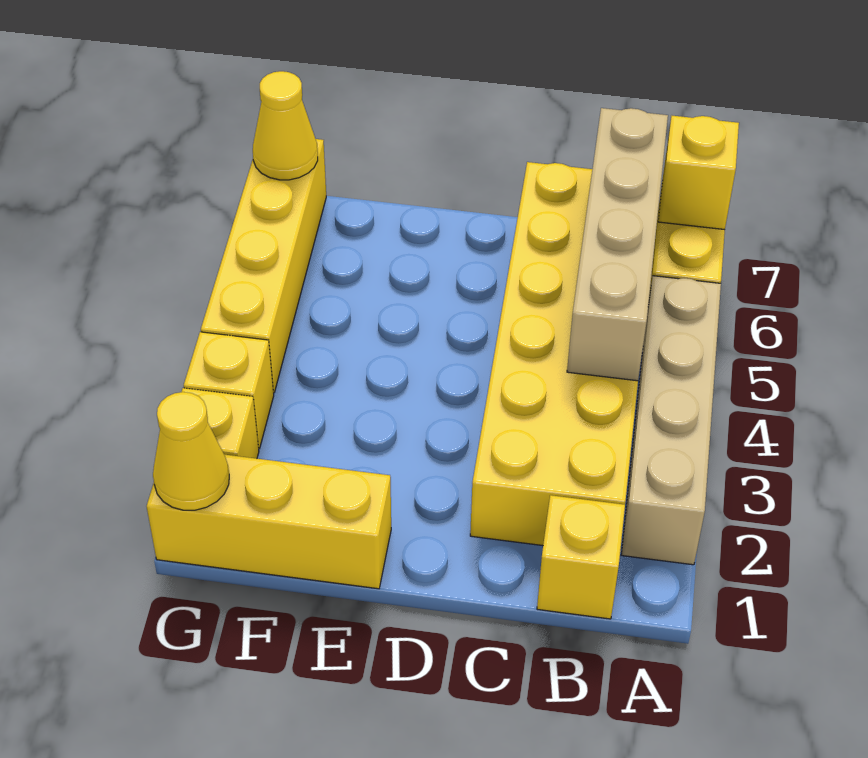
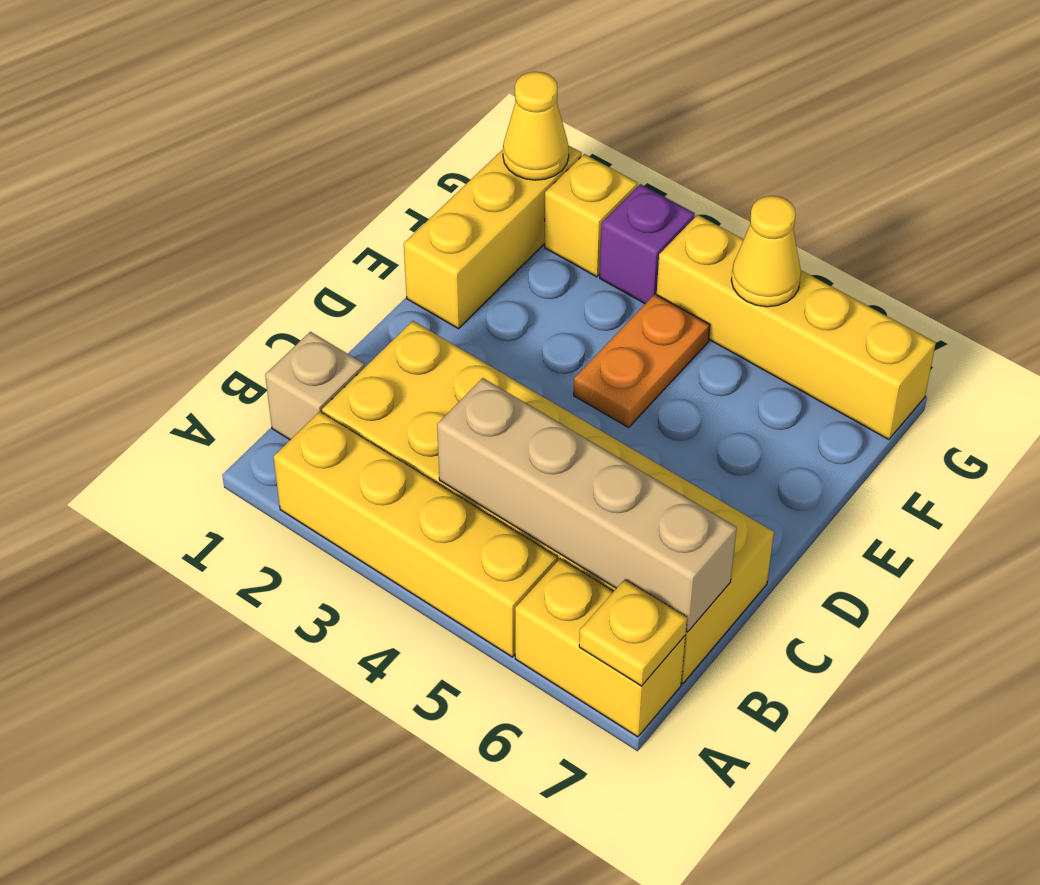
tan 1x4 brick [621,276,721,565] -> yellow 1x4 brick [274,411,557,657]
yellow 1x1 brick [658,116,739,230] -> yellow 1x1 plate [579,580,687,686]
yellow 1x1 brick [537,495,625,619] -> tan 1x1 brick [265,332,364,440]
none -> orange 1x2 plate [574,294,710,427]
yellow 1x1 brick [184,332,274,449] -> purple 1x1 brick [600,184,695,304]
yellow 1x1 cone [253,71,318,180] -> yellow 1x1 cone moved to [731,196,801,307]

